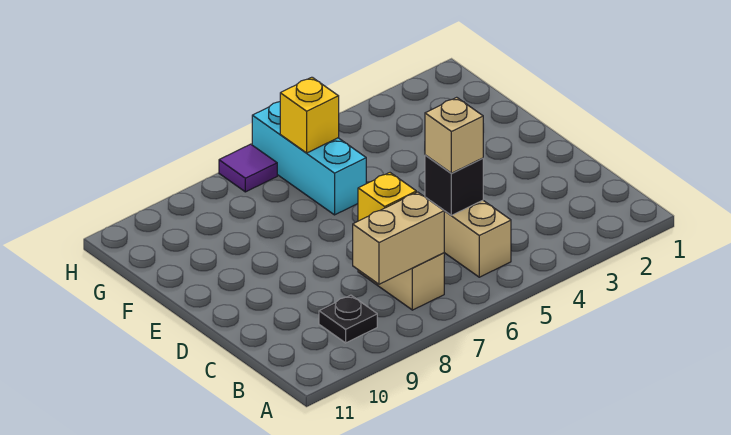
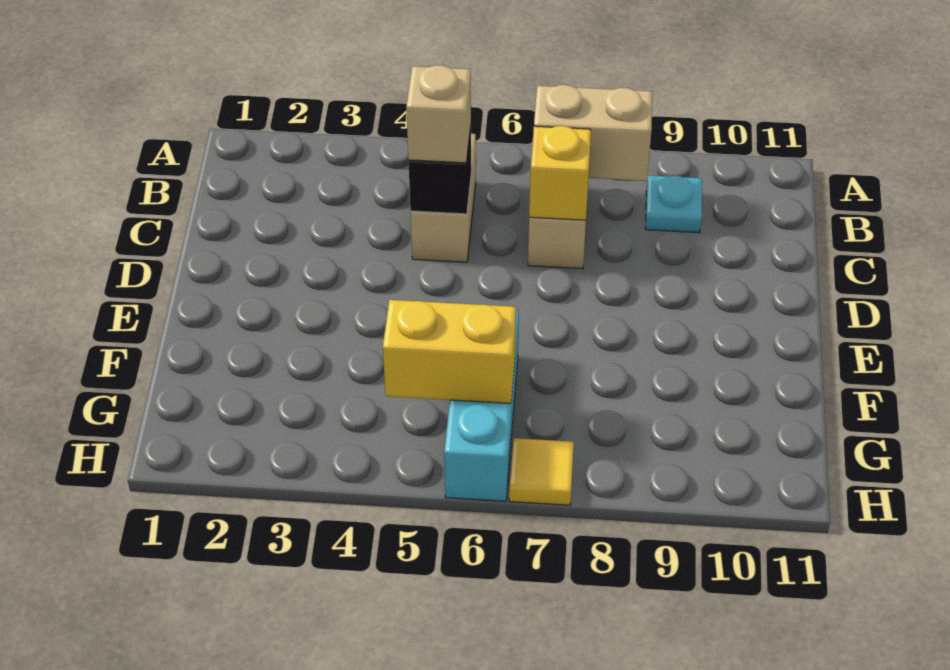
black 1x1 plate [319,295,377,343] -> cyan 1x1 plate [645,175,702,233]
yellow 1x1 brick [280,77,339,153] -> yellow 1x2 brick [383,300,516,403]
purple 1x1 tile [219,144,277,192] -> yellow 1x1 tile [509,438,574,505]

